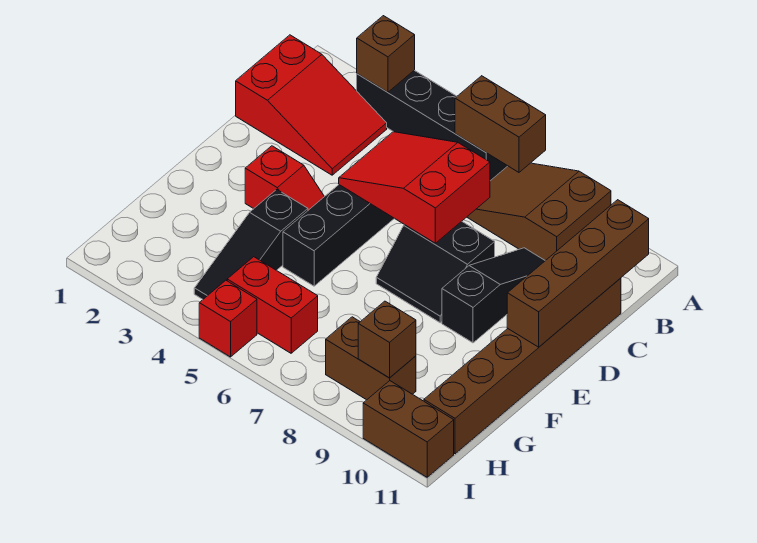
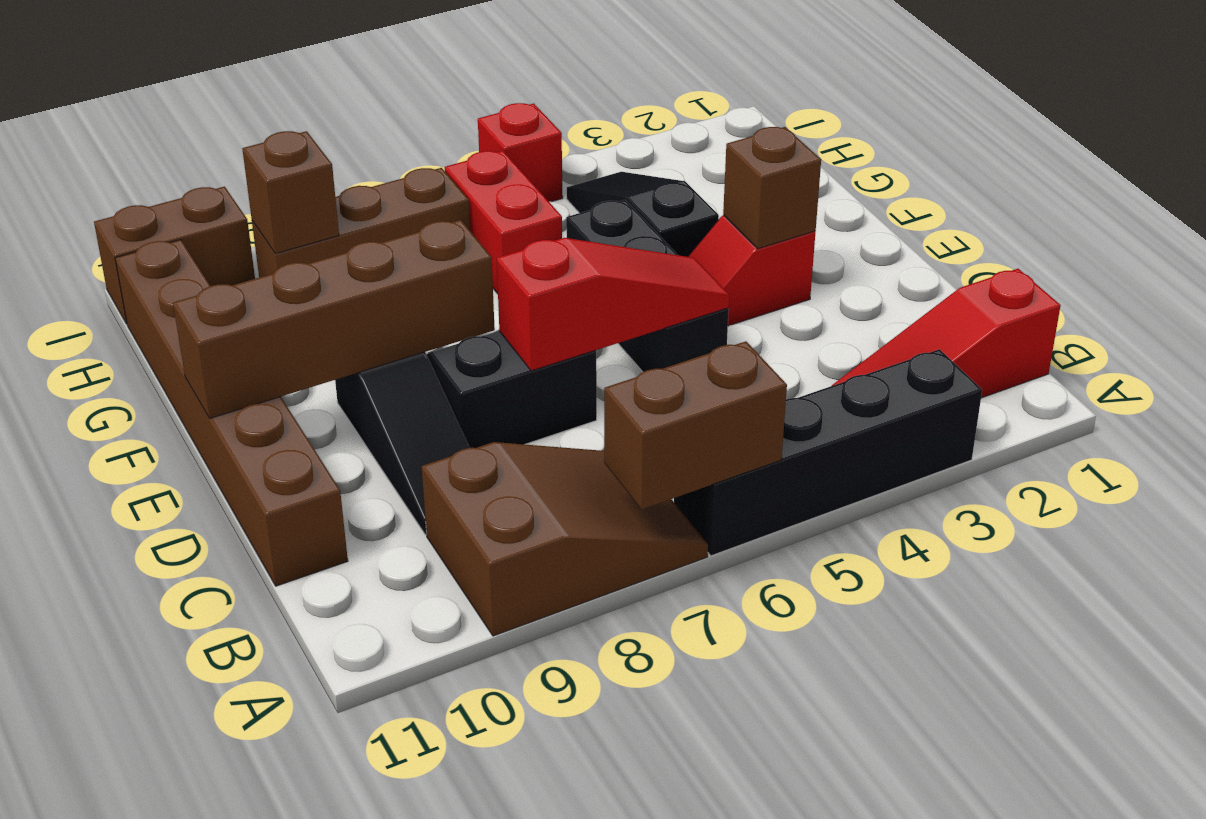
brown 1x1 brick [357,16,415,92] -> brown 1x1 brick moved to [723,127,821,249]
red 2x3 slope [236,35,387,175] -> red 1x3 slope [832,269,1061,398]
brown 1x4 brick [507,200,649,347] -> brown 1x4 brick turned to [173,220,495,418]
red 2x3 slope [339,132,490,243] -> red 1x3 slope [497,238,729,371]
red 1x2 brick [227,257,318,353] -> red 1x2 brick turned to [445,151,562,294]
brown 1x2 brick [326,317,416,400] -> brown 1x3 brick [252,168,470,278]

